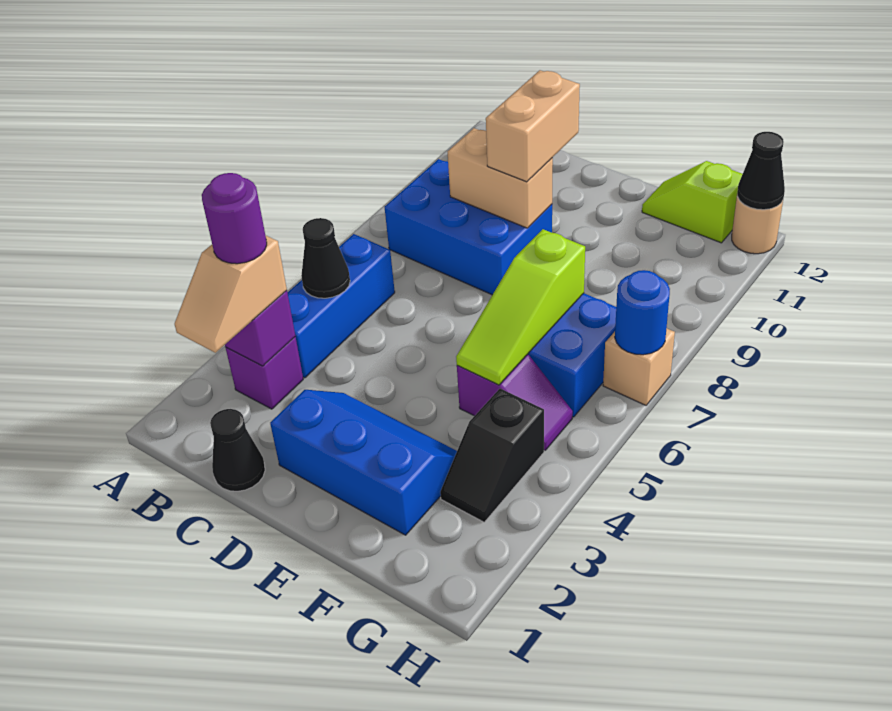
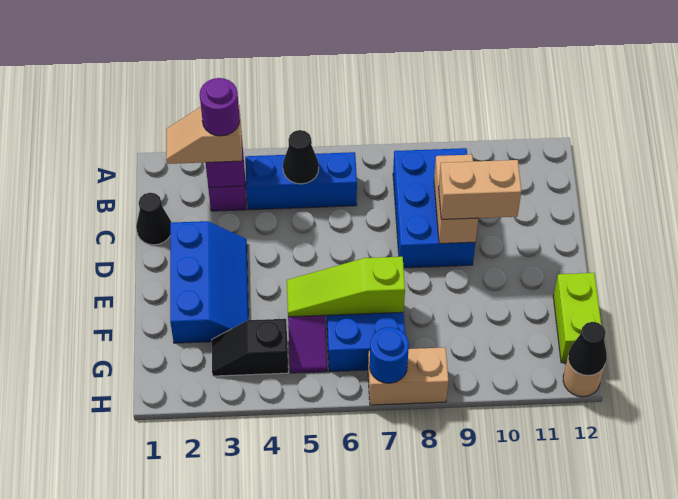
lime 1x2 slope [642,161,742,243] -> lime 1x2 brick [553,273,601,363]
tan 1x1 brick [603,328,675,405] -> tan 1x2 brick [368,348,448,405]

